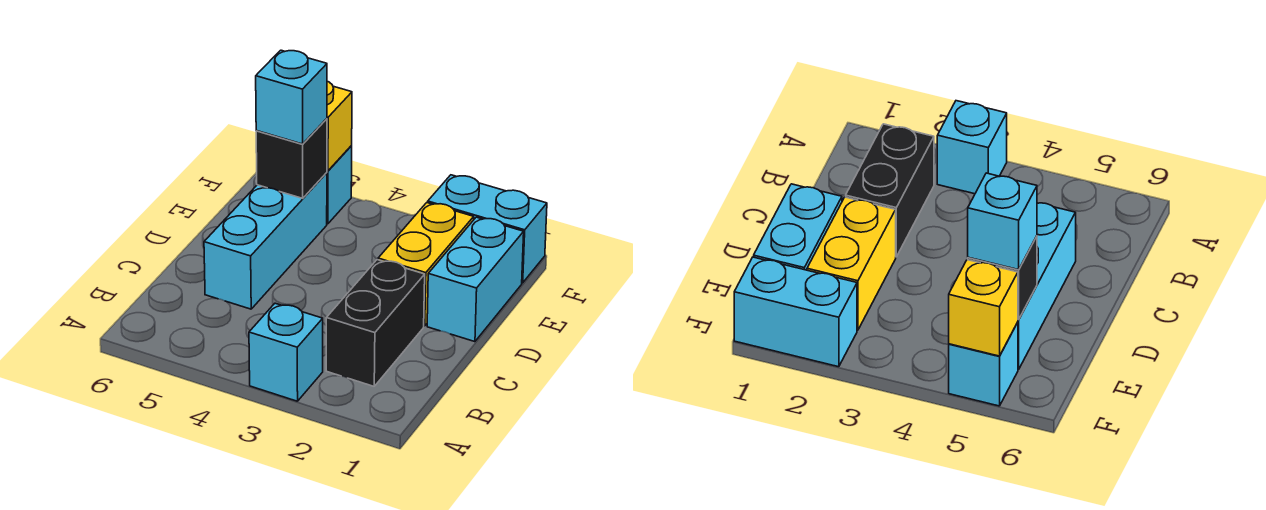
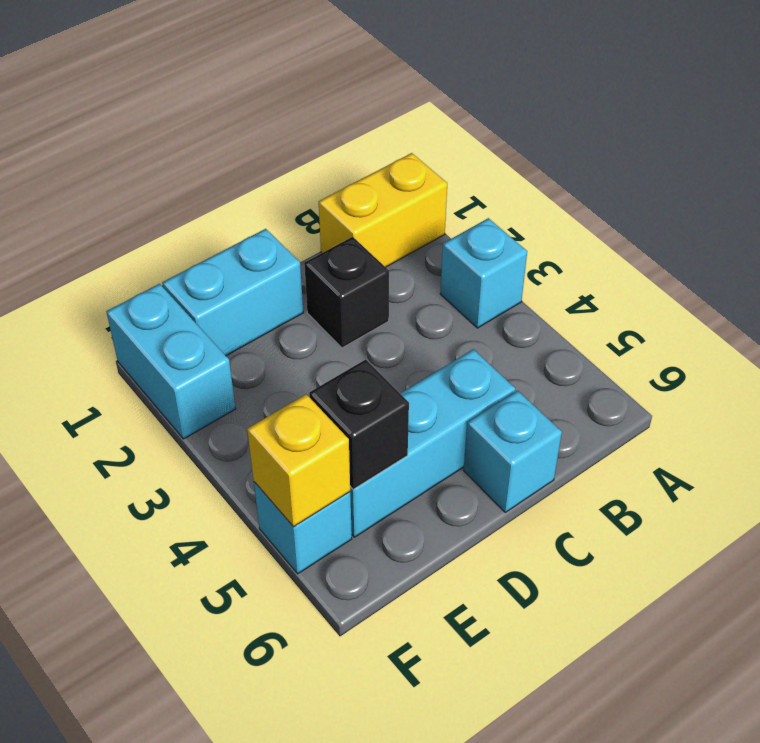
black 1x2 brick [326,260,425,386] -> black 1x1 brick [304,237,389,348]
yellow 1x2 brick [378,203,474,326] -> yellow 1x2 brick moved to [319,153,447,267]
cyan 1x1 brick [256,50,327,144] -> cyan 1x1 brick moved to [464,391,562,512]

